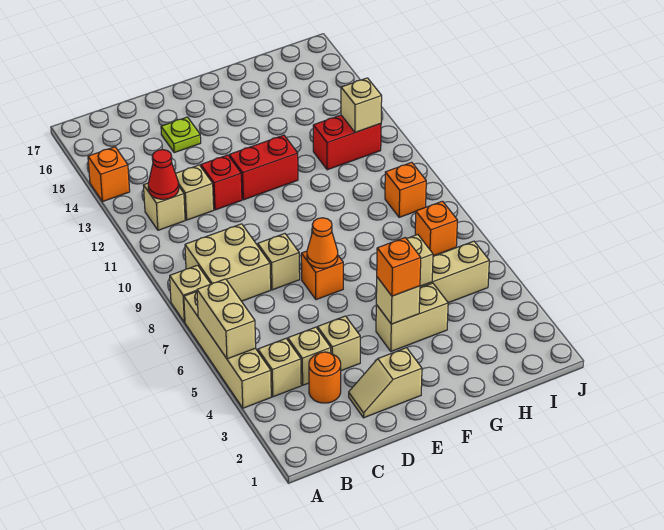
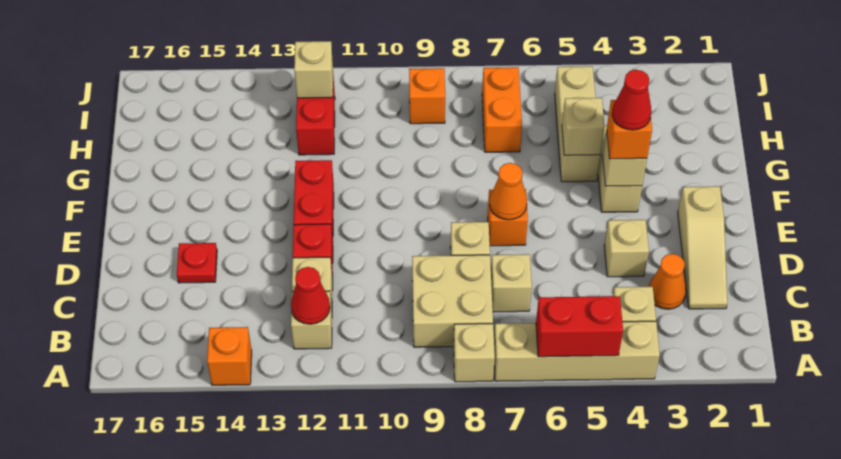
tan 1x2 brick [197,279,256,359] -> red 1x2 brick [536,296,623,357]
orange 1x1 round brick [309,352,341,403] -> orange 1x1 cone [649,254,686,309]
tan 1x1 brick [288,327,331,385] -> tan 1x1 brick moved to [491,254,532,312]
tan 1x2 slope [349,348,422,418] -> tan 1x3 slope [678,186,727,309]
lime 1x1 plate [161,117,201,153] -> red 1x1 plate [177,243,217,283]
none -> red 1x1 cone [612,70,651,130]
orange 1x1 brick [415,201,457,256] -> orange 1x2 brick [482,67,522,152]

